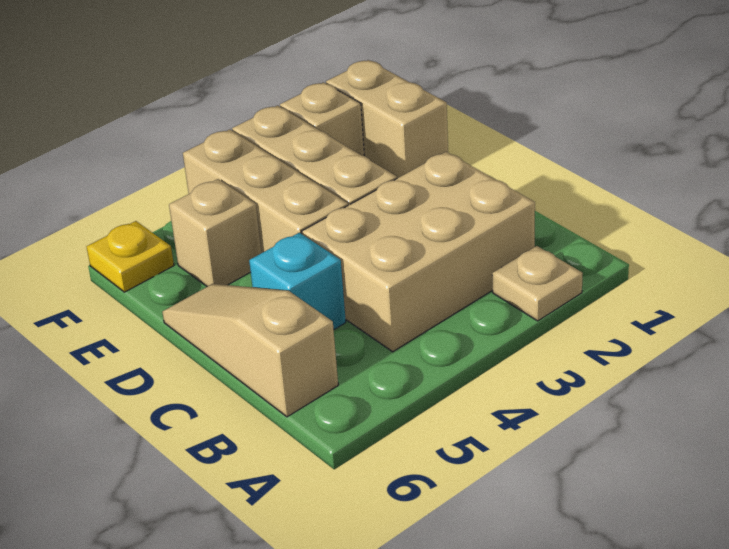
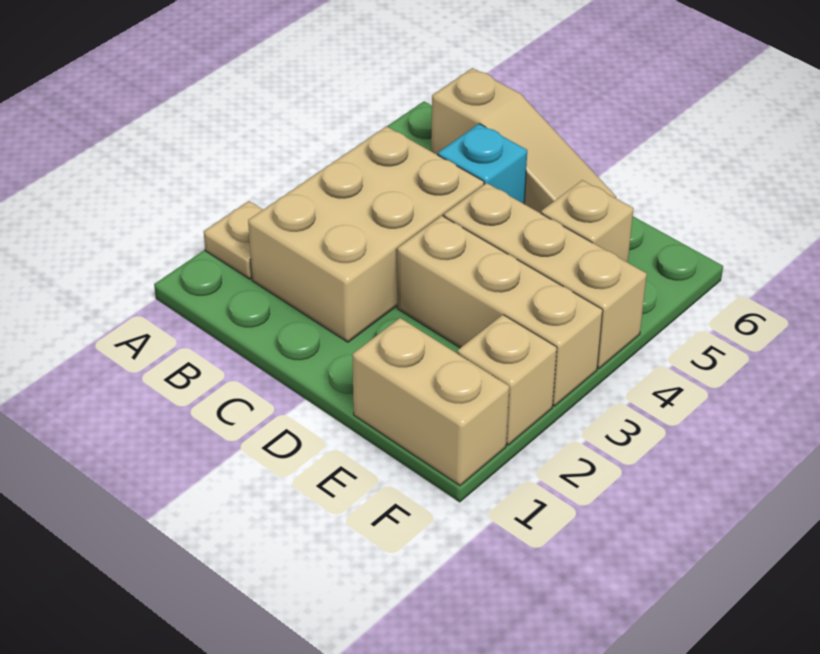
yellow 1x1 plate [87,221,174,292] -> none

